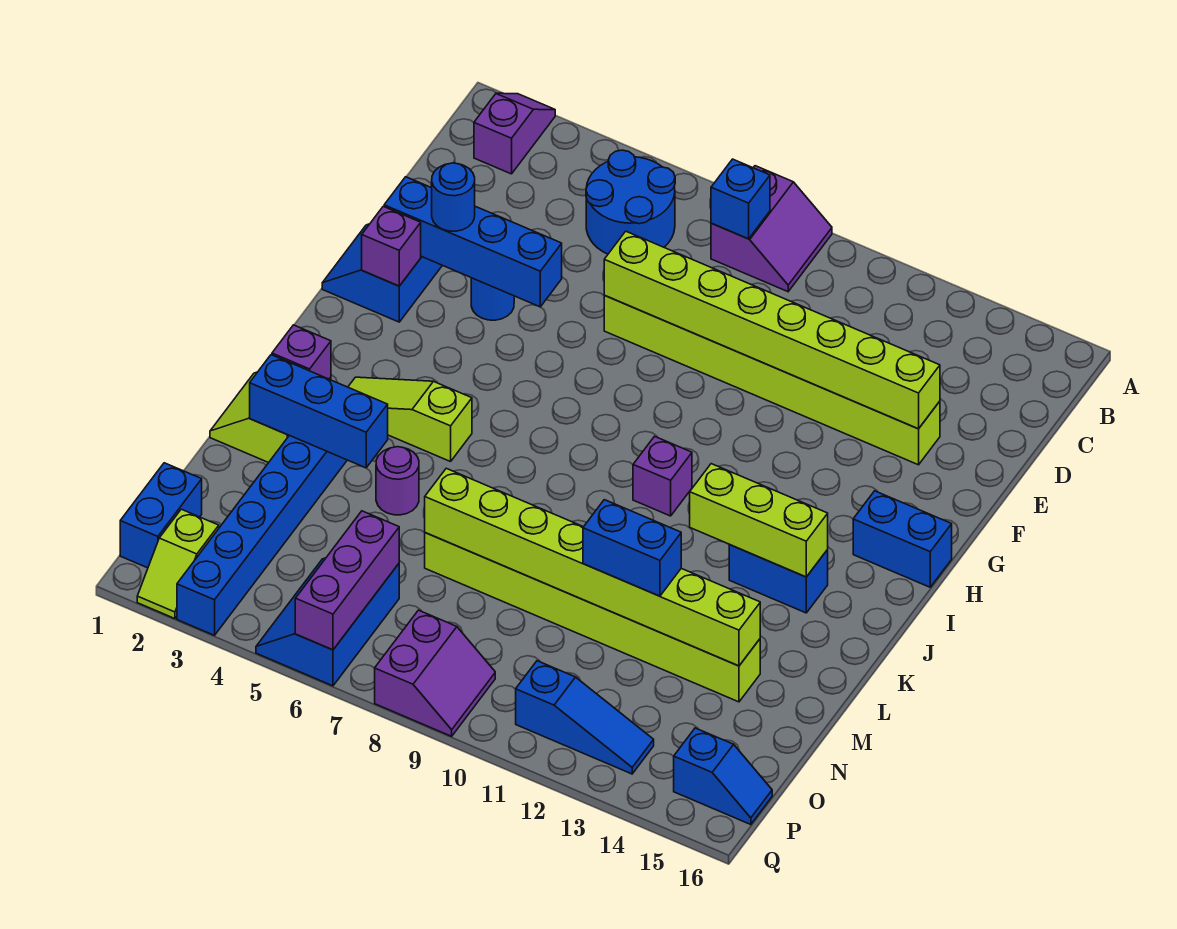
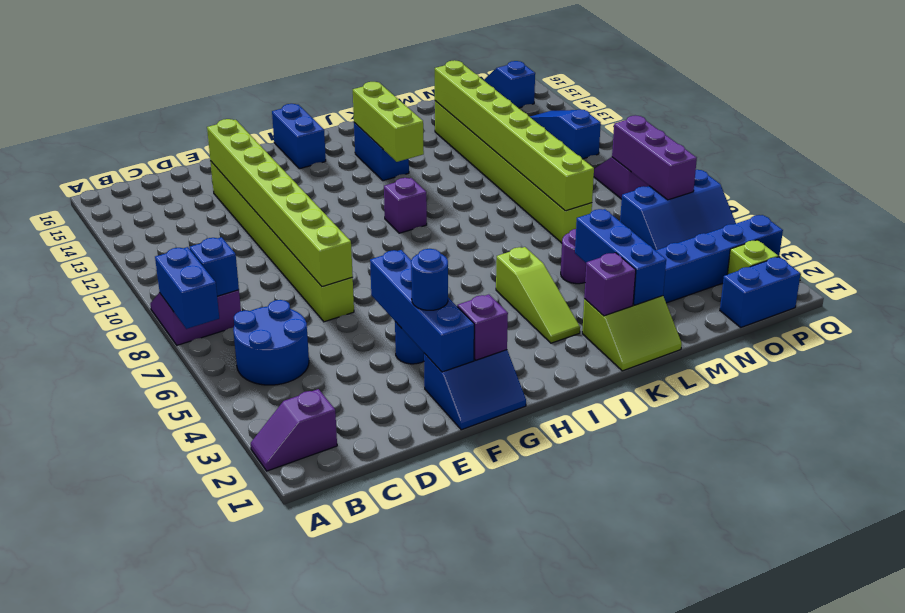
blue 1x2 brick [583,500,681,596] -> blue 1x2 brick moved to [155,247,219,329]
purple 1x3 brick [295,511,399,650] -> purple 1x3 brick turned to [612,115,697,200]

